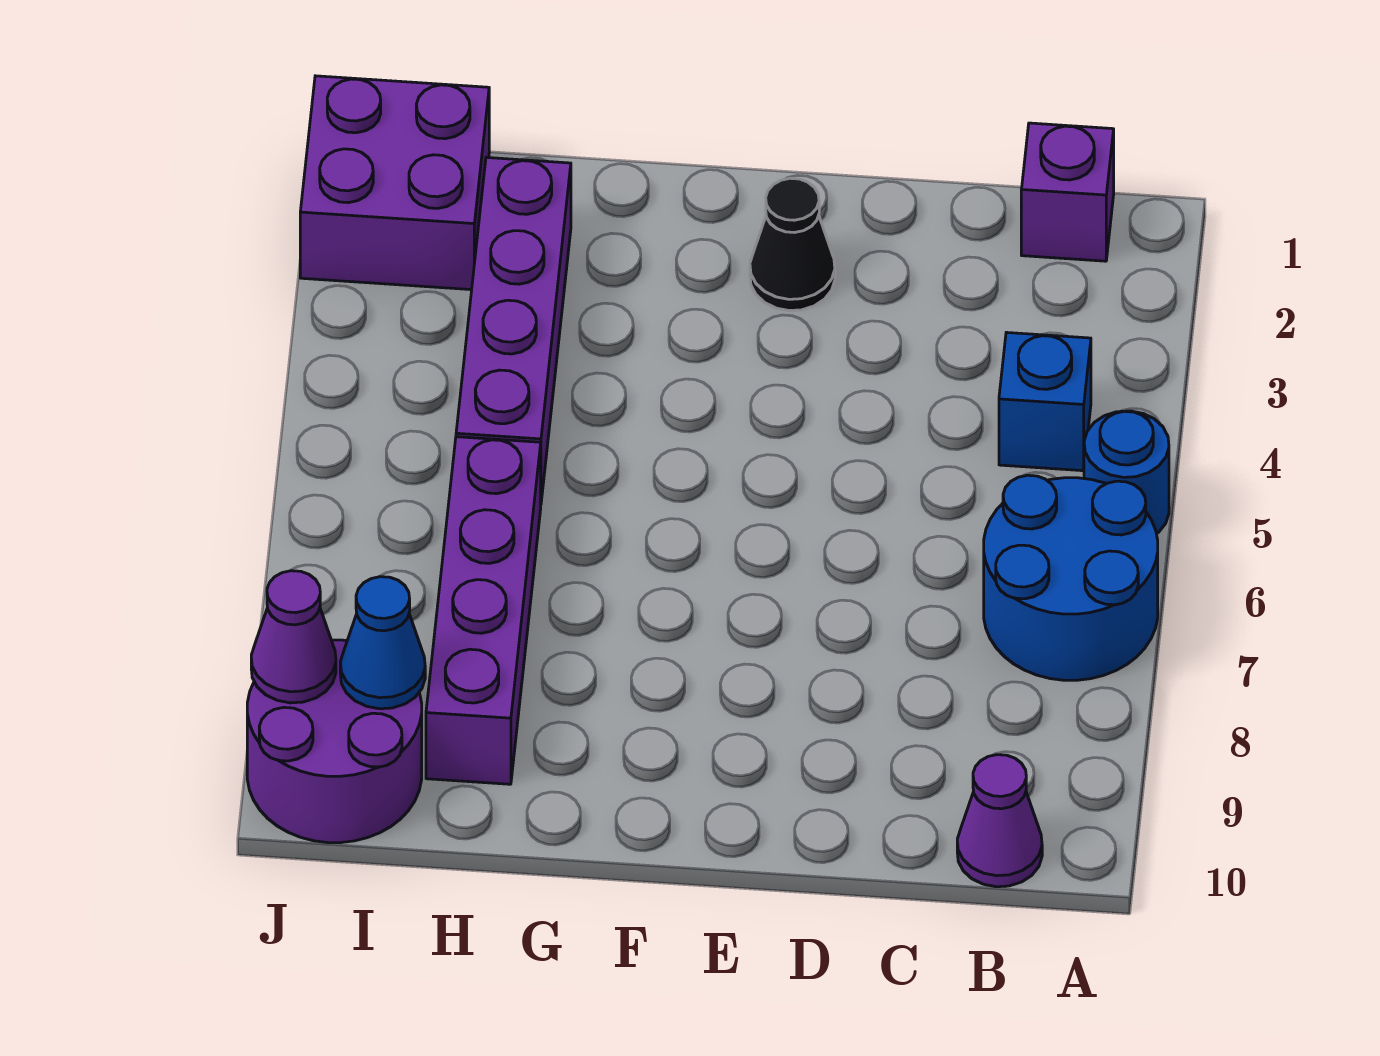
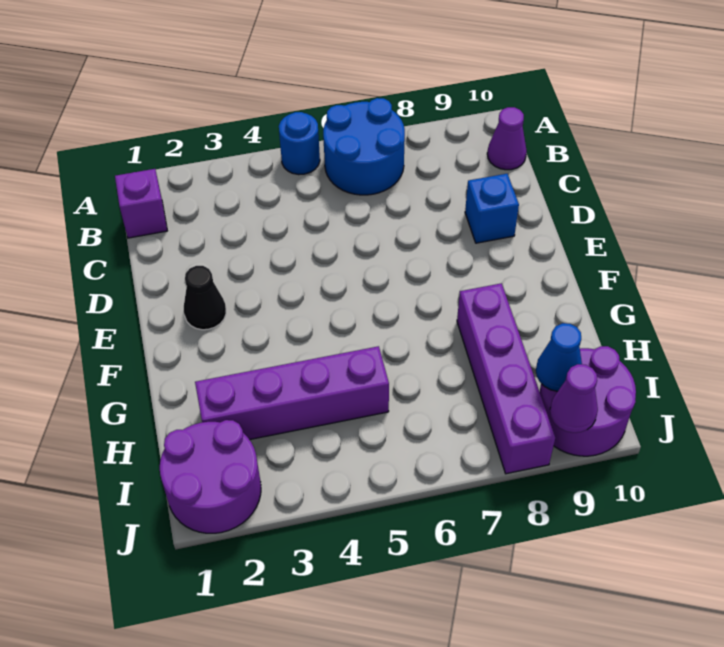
blue 1x1 brick [999,332,1091,471] -> blue 1x1 brick moved to [465,174,519,243]
purple 1x4 brick [426,437,541,784] -> purple 1x4 brick turned to [457,283,555,474]
purple 2x2 brick [300,76,489,290] -> purple 2x2 round brick [160,420,261,533]

